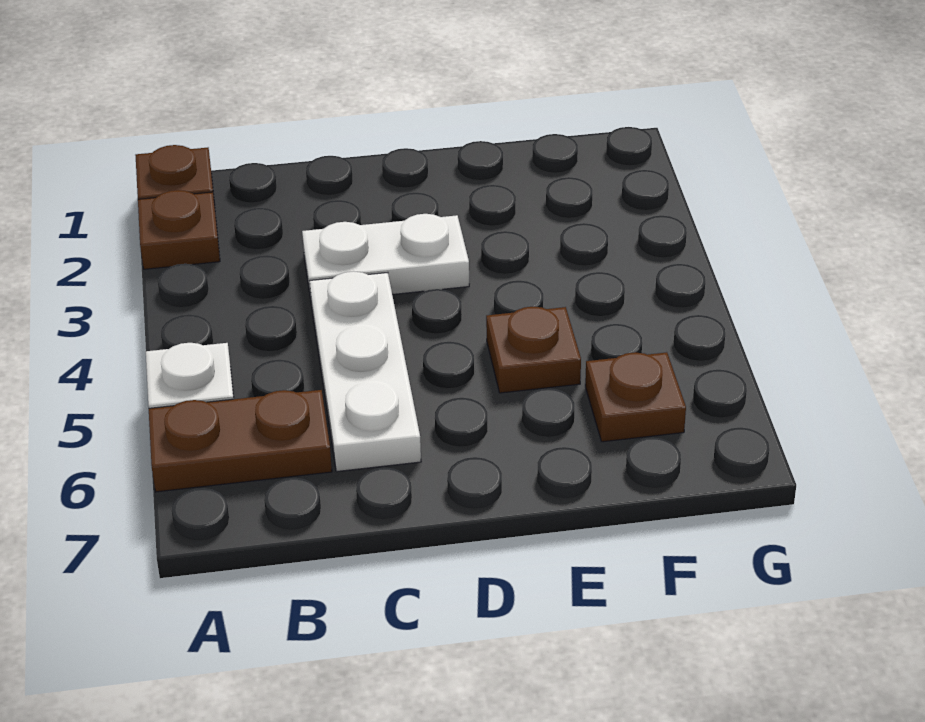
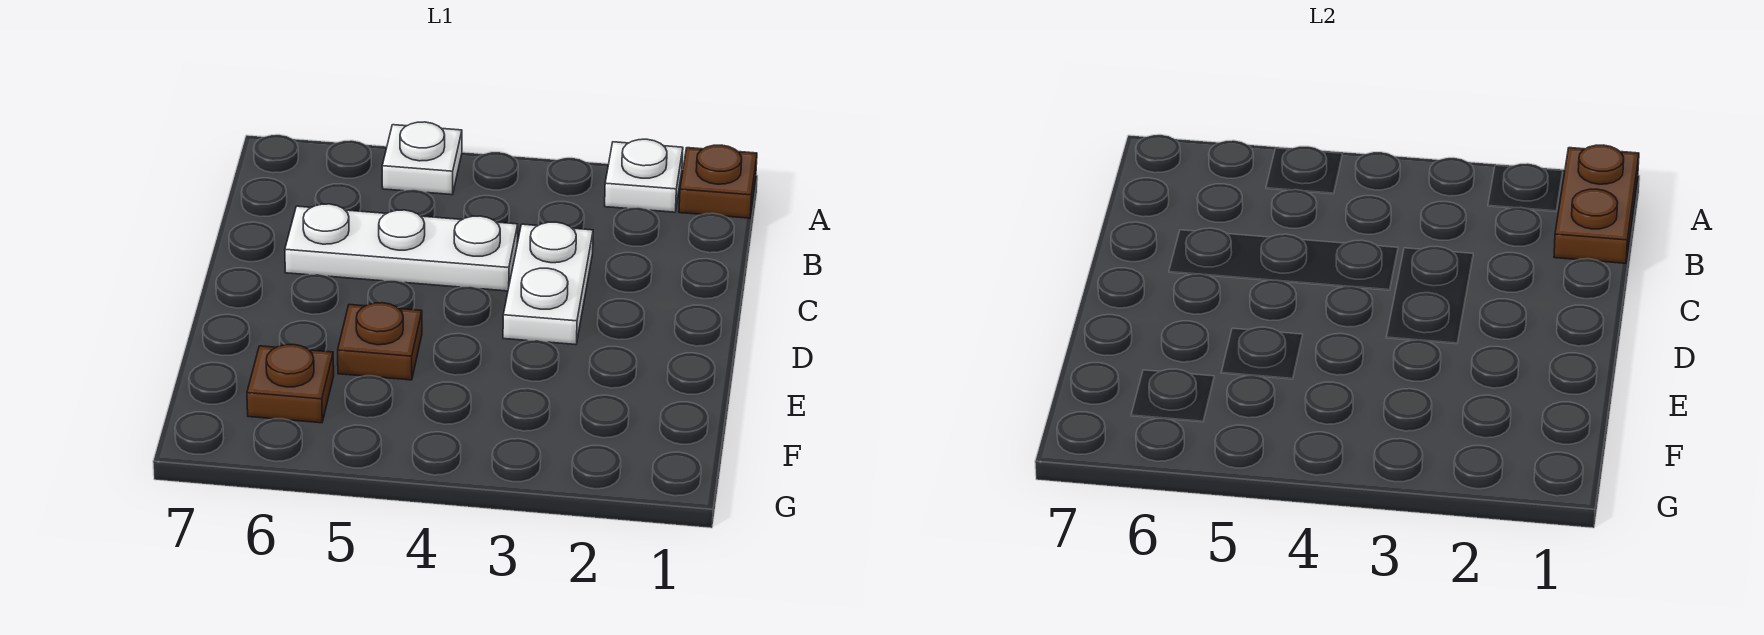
brown 1x1 plate [138,190,220,269] -> white 1x1 plate [605,139,683,212]
brown 1x2 plate [149,390,332,492] -> brown 1x2 plate moved to [1554,145,1639,263]

